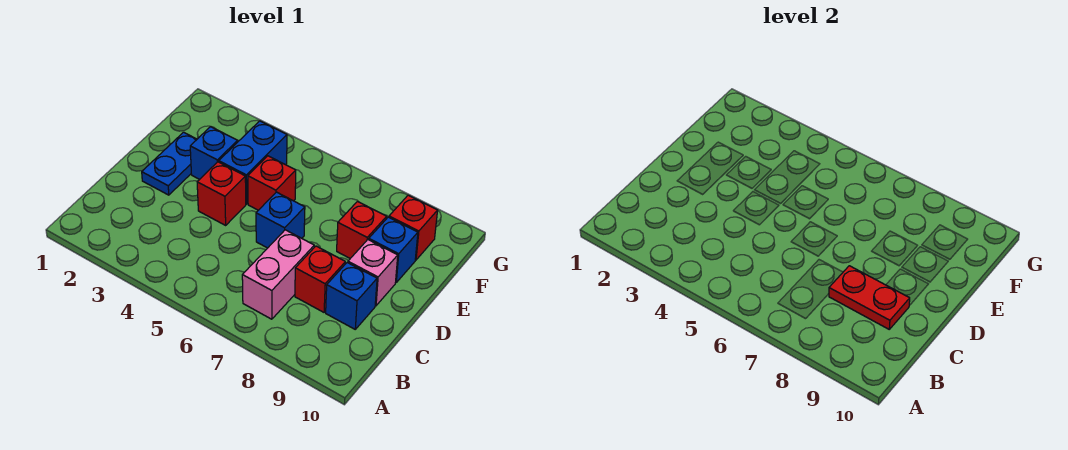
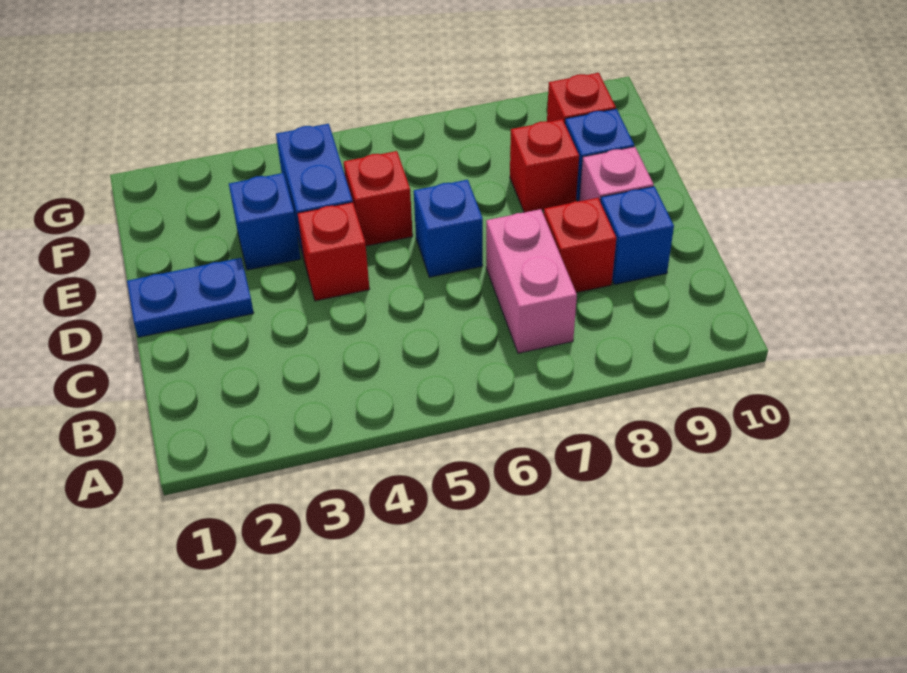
red 1x2 plate [829,266,910,329] -> none
blue 1x2 plate [142,132,197,195] -> blue 1x2 plate turned to [127,258,254,337]

